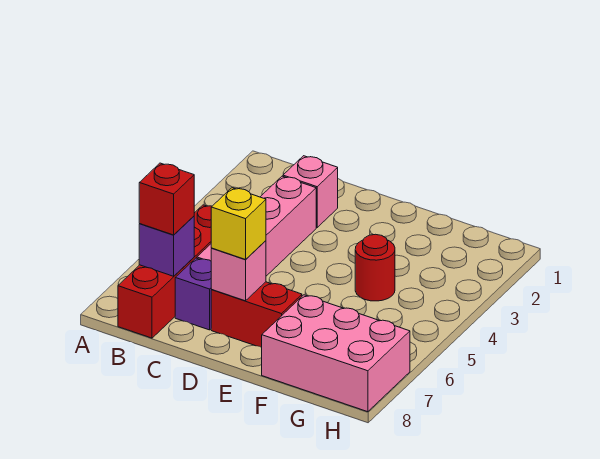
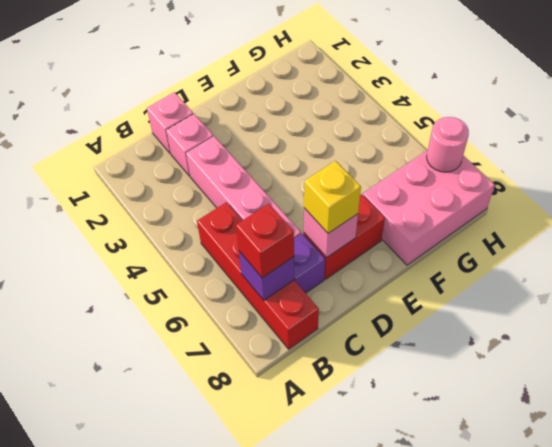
none -> pink 1x1 brick [147,92,193,154]
red 1x1 round brick [355,234,395,301] -> none
none -> pink 1x1 round brick [427,117,469,172]

